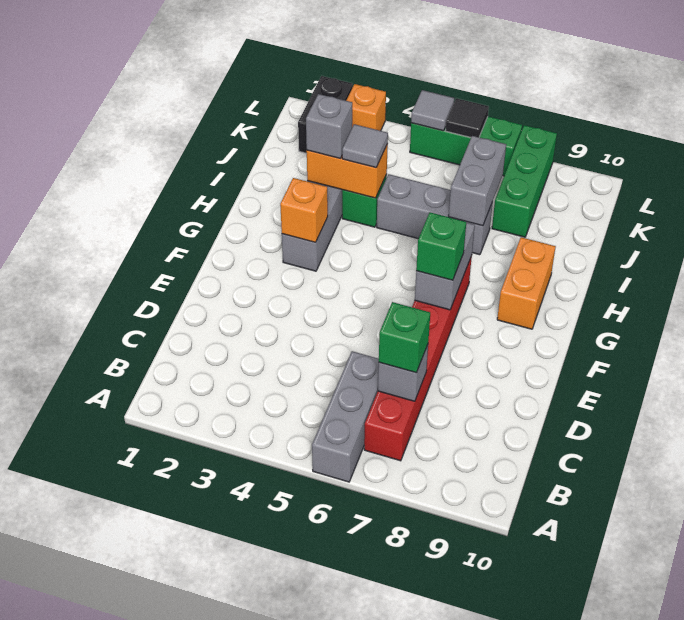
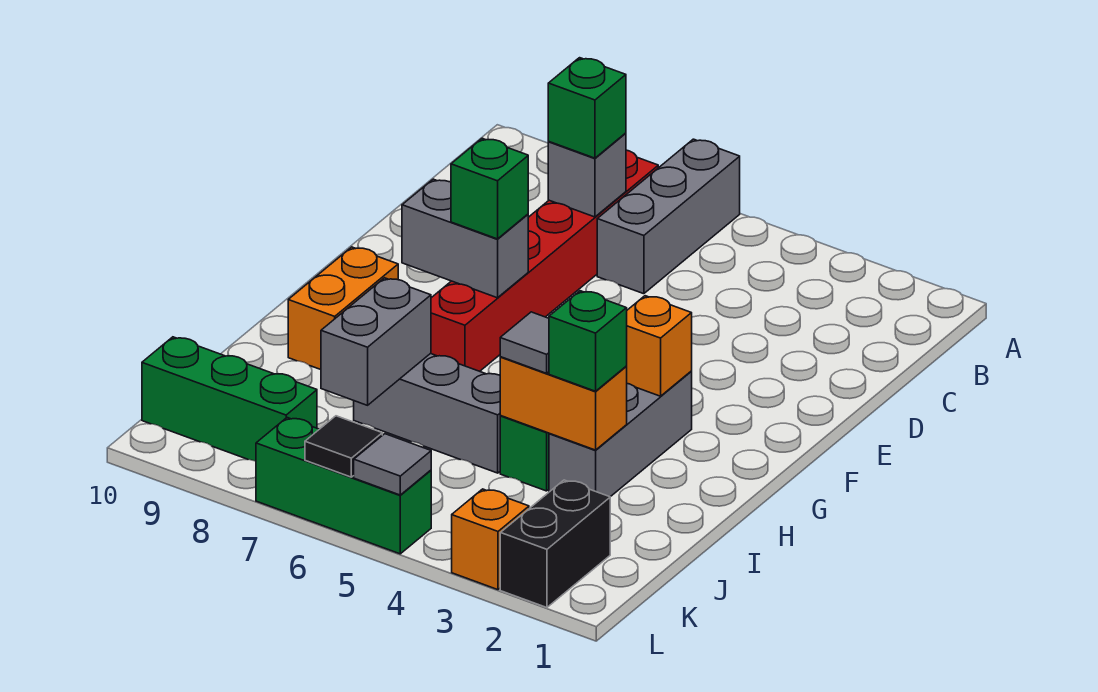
grey 1x2 brick [415,222,475,310] -> grey 1x2 brick turned to [402,179,528,298]
grey 1x1 brick [306,94,352,158] -> green 1x1 brick [549,291,627,391]
green 1x3 brick [492,125,557,237] -> green 1x3 brick turned to [142,337,317,461]

